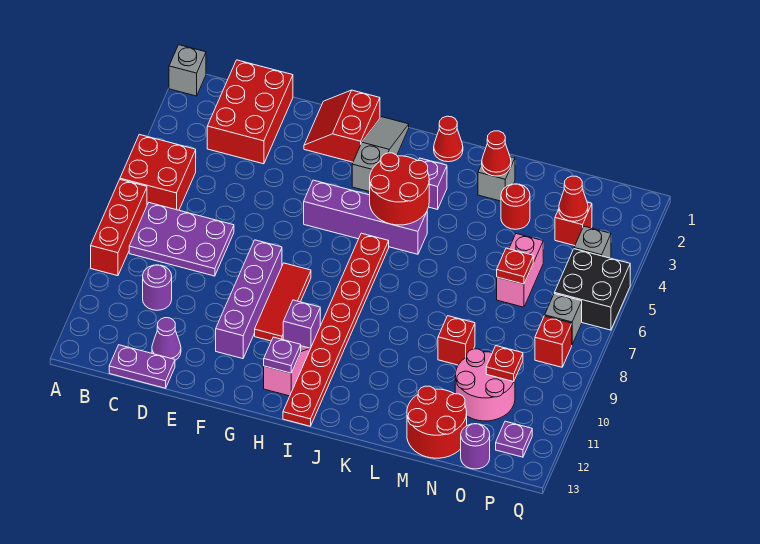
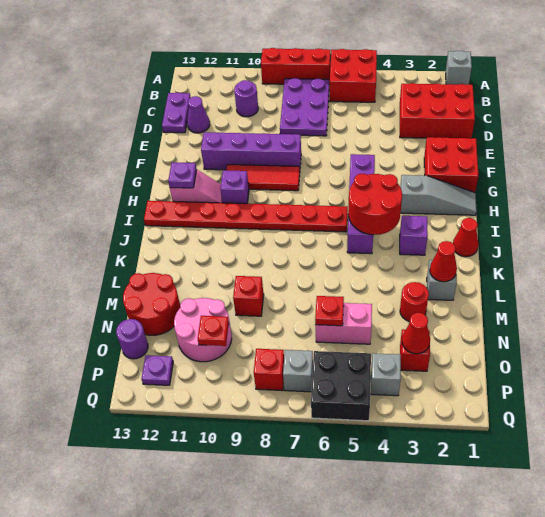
red 2x2 slope [304,90,380,162] -> red 2x2 brick [424,137,478,193]

